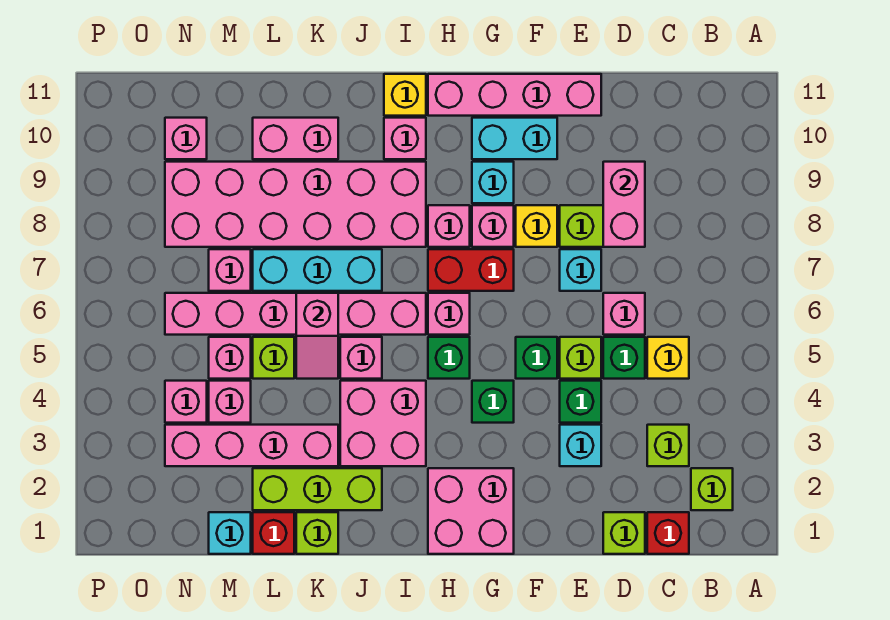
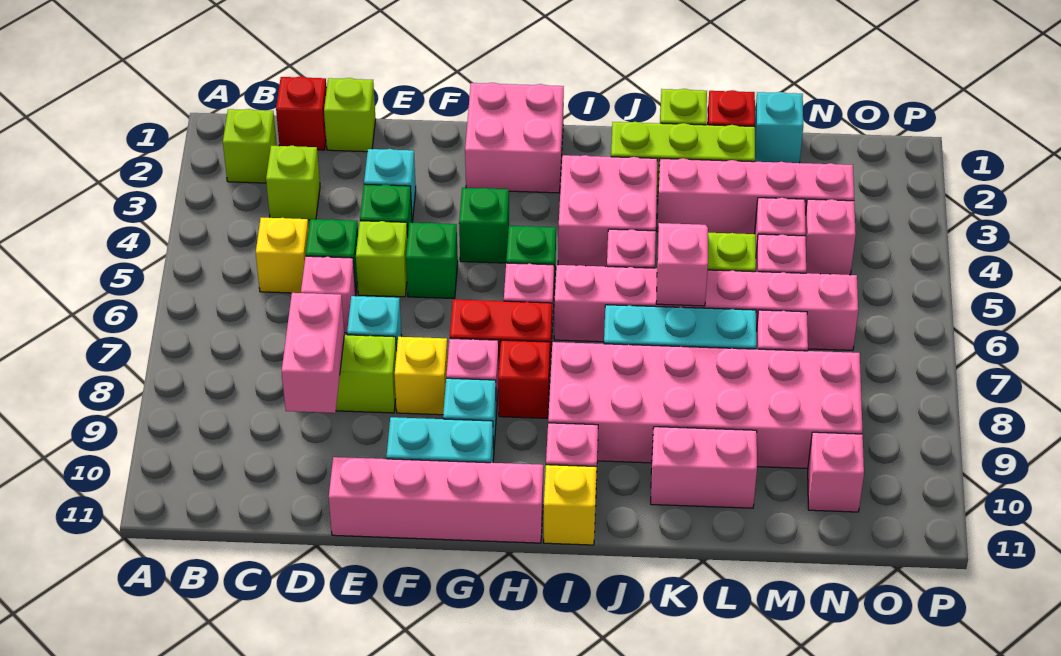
pink 1x1 brick [428,205,470,247] -> red 1x1 brick [498,340,550,418]

